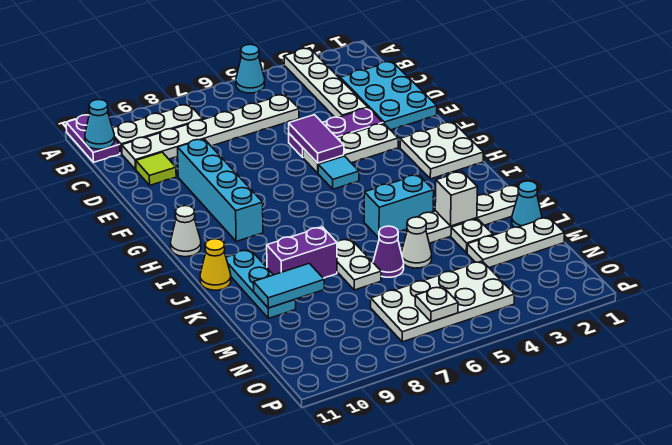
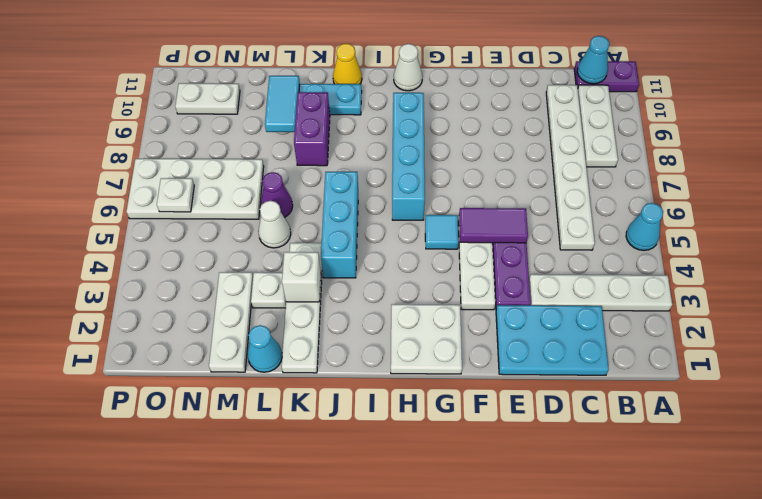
lime 1x1 tile [136,152,176,185] -> none
cyan 1x4 brick [178,139,263,241] -> cyan 1x4 brick turned to [392,93,425,220]
cyan 1x2 brick [364,174,434,238] -> cyan 1x3 brick [321,172,358,278]
white 1x2 plate [337,239,381,290] -> white 1x2 plate moved to [175,83,240,114]
white 2x4 plate [371,261,514,342] -> white 2x4 plate turned to [126,159,264,219]

